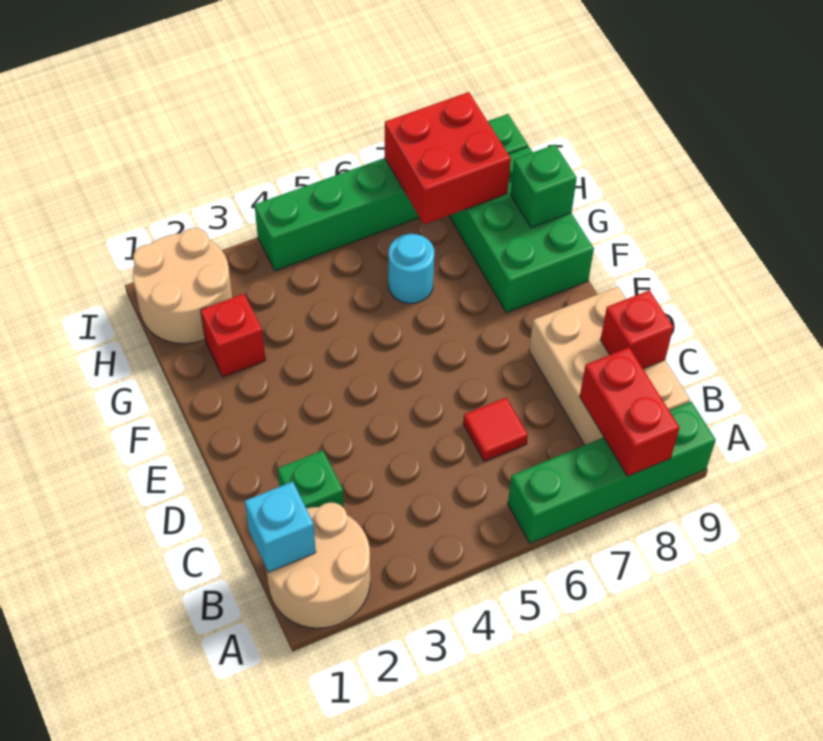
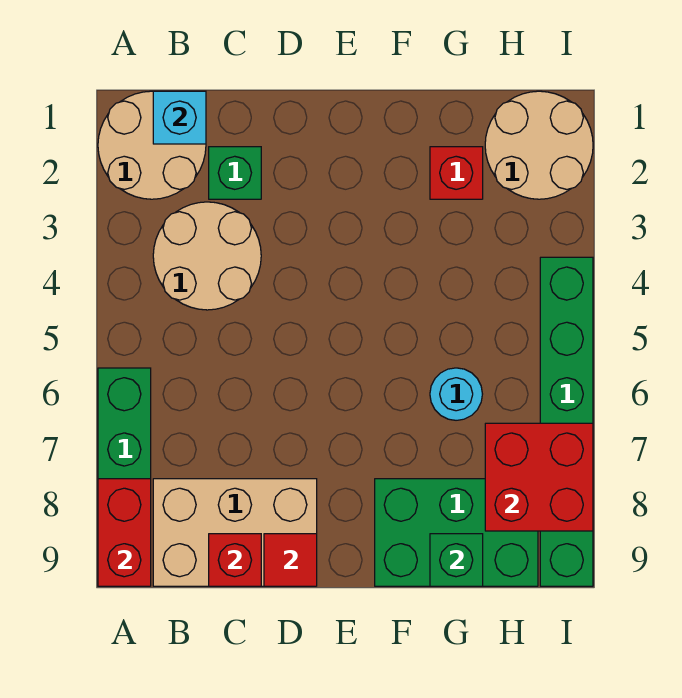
red 1x2 brick [580,347,680,476] -> red 1x2 brick turned to [98,479,151,586]
none -> tan 2x2 round brick [153,202,261,310]
red 1x1 tile [463,397,528,461] -> red 1x1 tile moved to [264,534,317,586]

